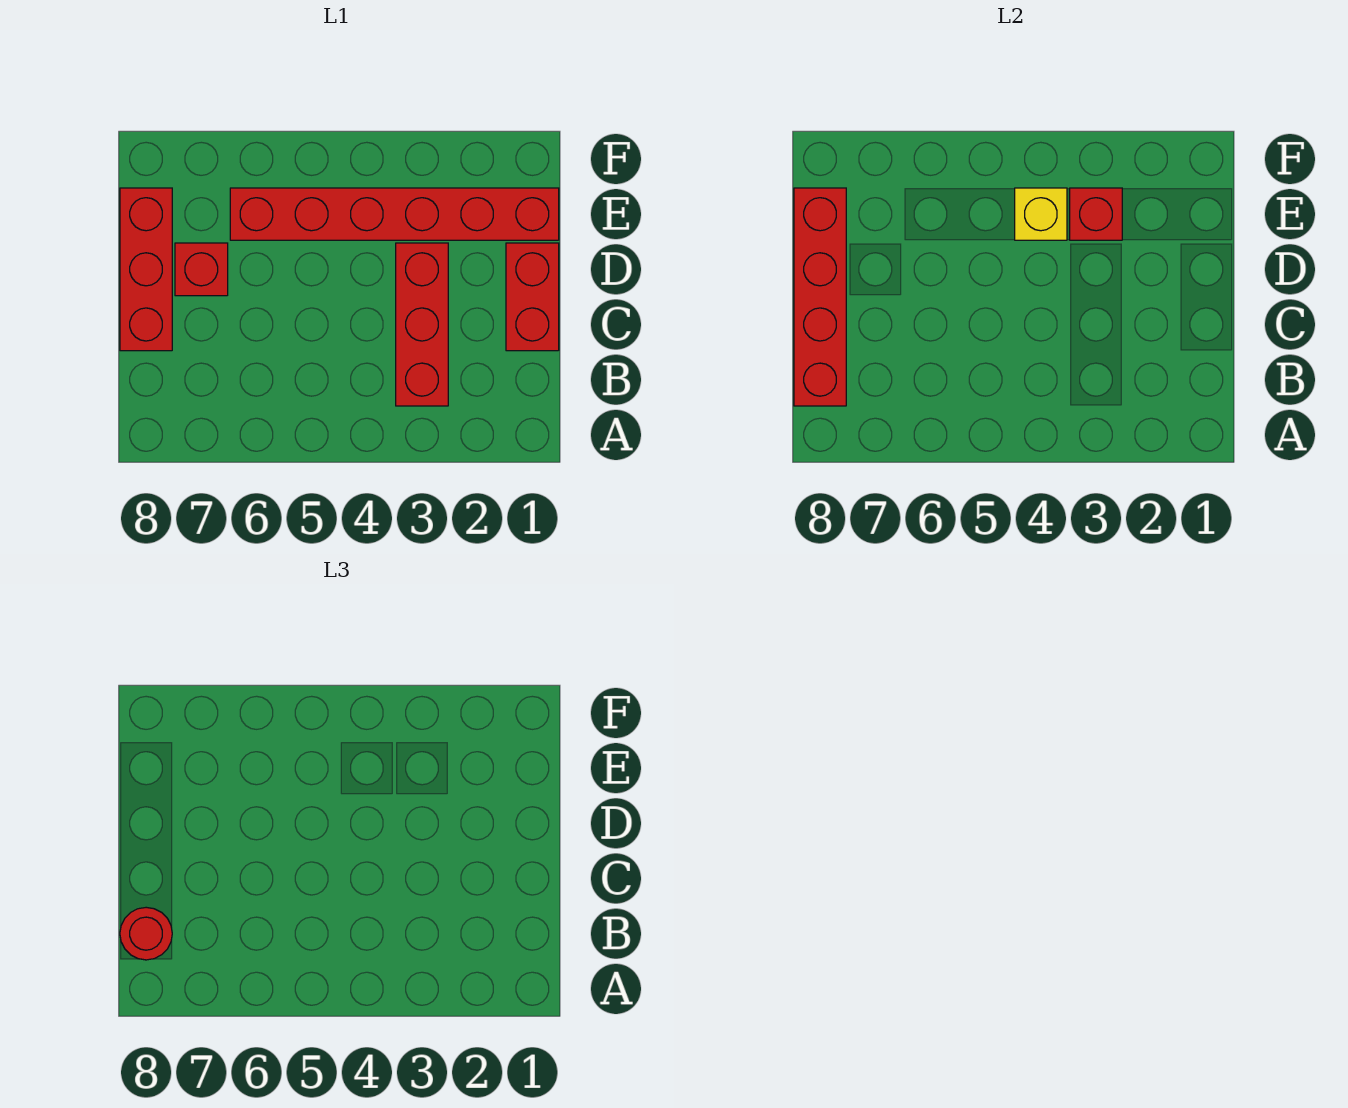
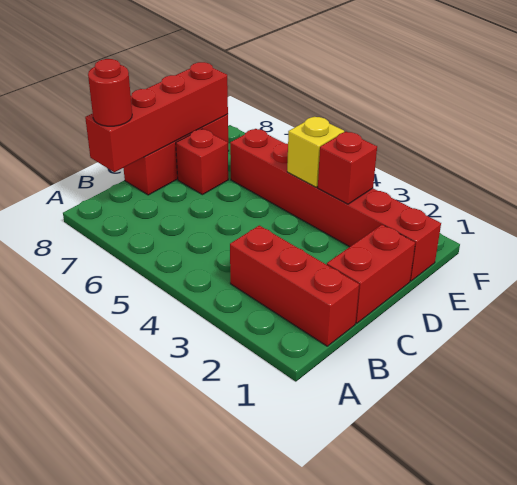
red 1x3 brick [396,243,448,406] -> red 1x3 brick turned to [230,225,359,346]

